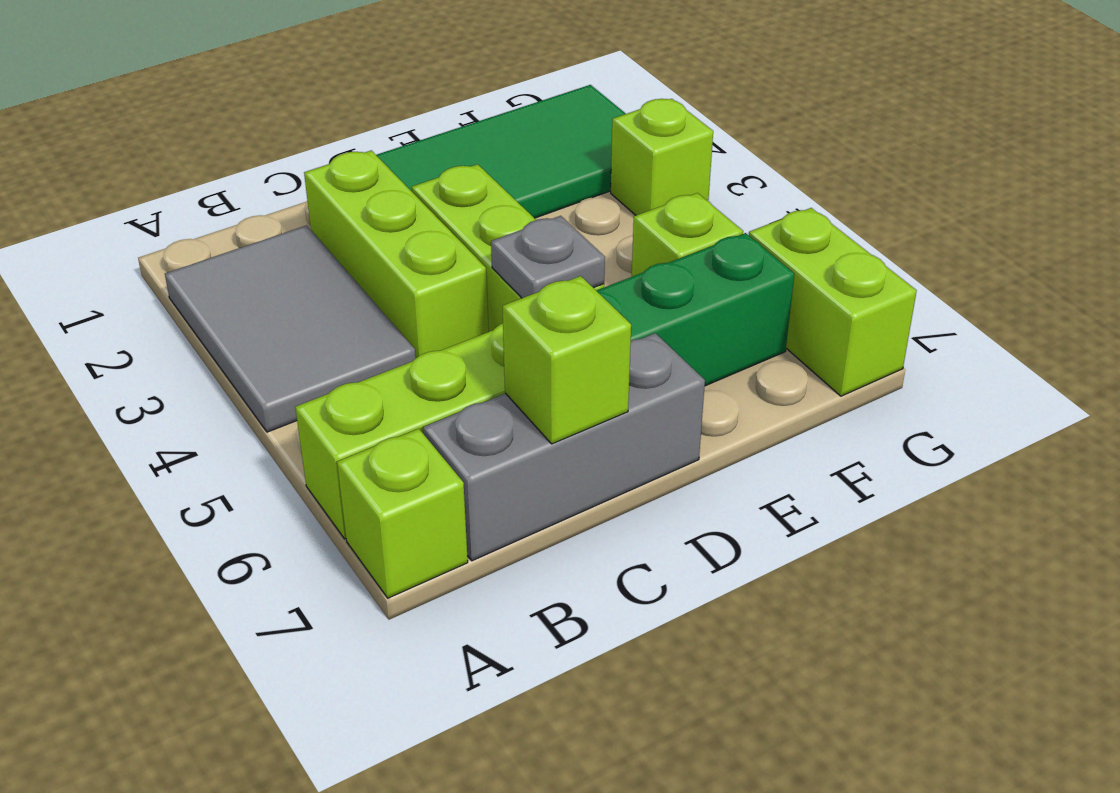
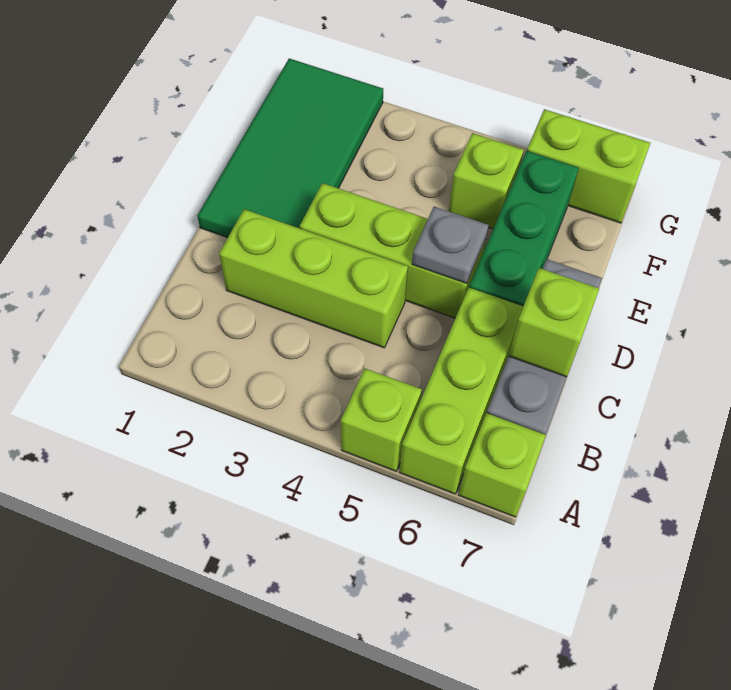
grey 2x3 tile [165,225,416,432] -> none
lime 1x1 brick [611,99,713,215] -> lime 1x1 brick moved to [341,368,422,471]

